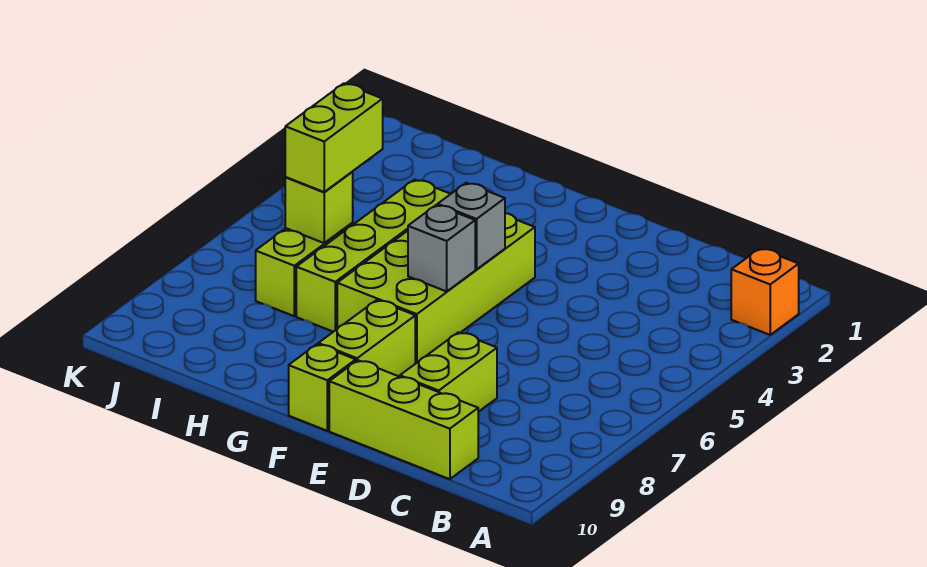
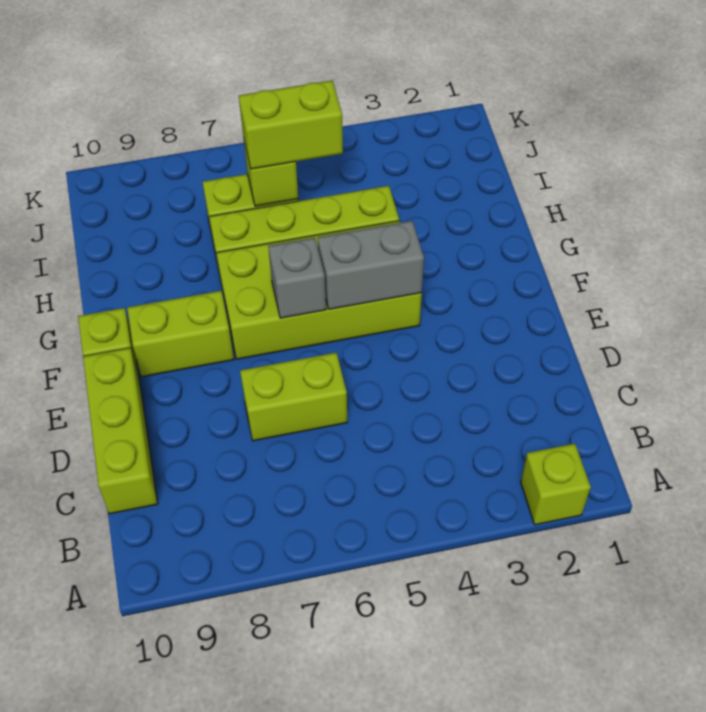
orange 1x1 brick [731,248,799,335] -> lime 1x1 brick [521,443,591,525]
lime 1x2 brick [400,332,497,412] -> lime 1x2 brick moved to [240,352,347,441]
grey 1x1 brick [438,183,505,269] -> grey 1x2 brick [318,221,424,309]

